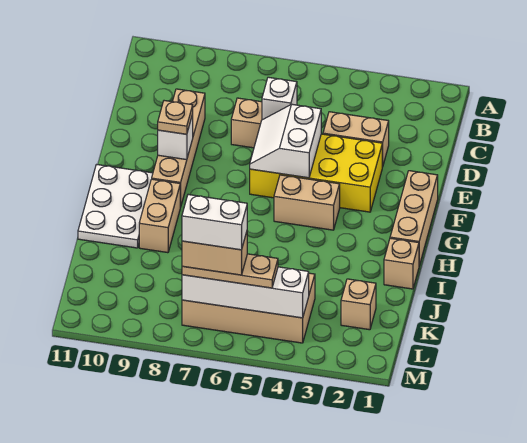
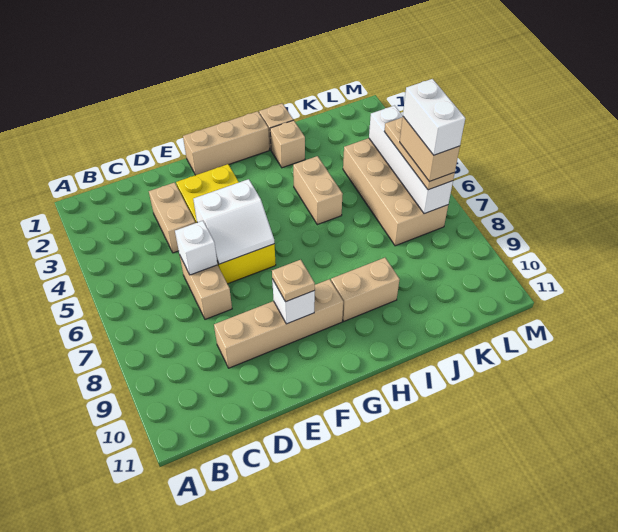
tan 1x2 brick [274,175,340,230] -> tan 1x2 brick moved to [293,156,343,225]
white 2x3 plate [78,164,153,248] -> none
tan 1x1 brick [341,279,376,330] -> tan 1x1 brick moved to [270,120,305,168]

